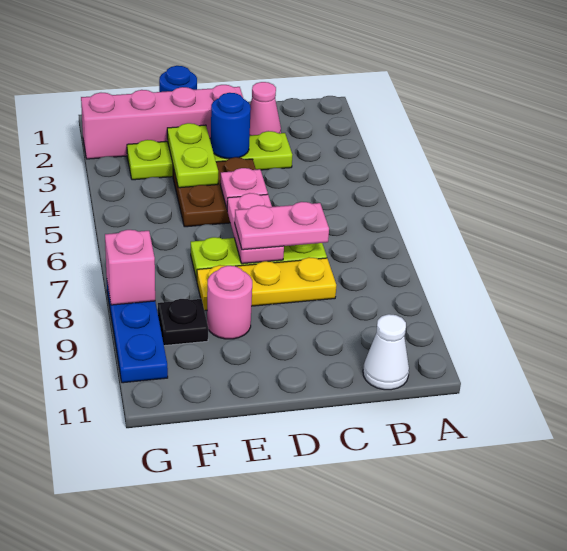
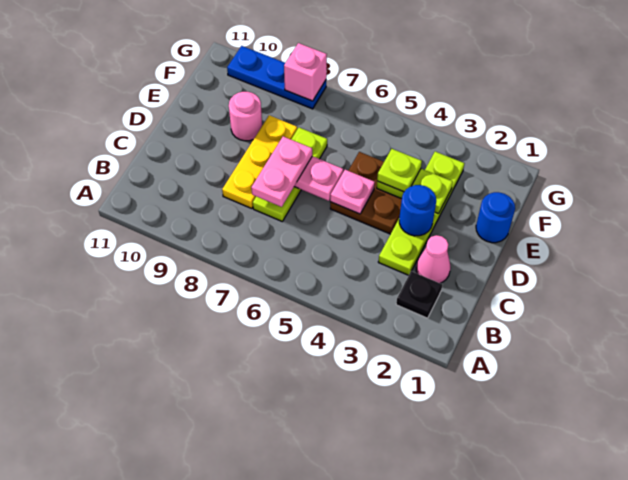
white 1x1 cone [363,314,409,390] -> none
pink 1x4 brick [81,85,243,159] -> none
none -> lime 1x1 plate [377,149,422,192]
black 1x1 plate [158,299,208,346] -> black 1x1 plate moved to [396,271,442,318]

